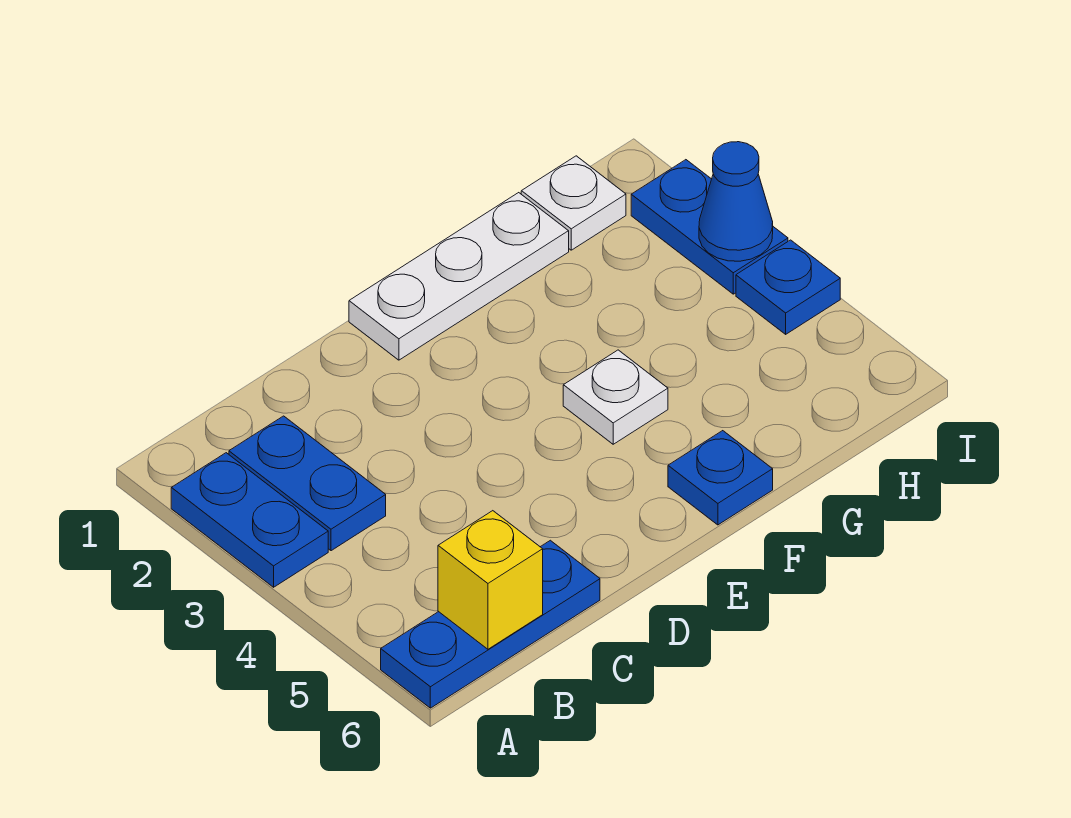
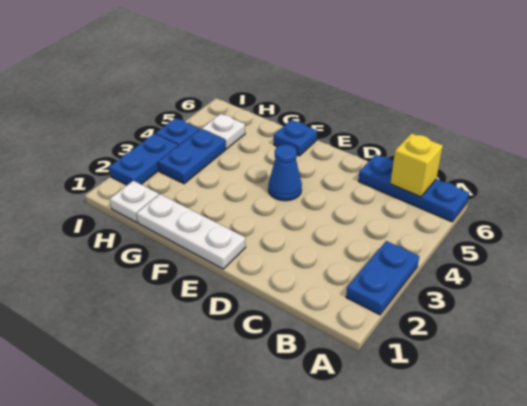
blue 1x2 plate [229,416,386,551] -> blue 1x2 plate moved to [158,129,226,184]
white 1x1 plate [563,350,668,444] -> white 1x1 plate moved to [202,114,245,149]
blue 1x1 cone [699,142,773,261] -> blue 1x1 cone moved to [268,144,302,201]

